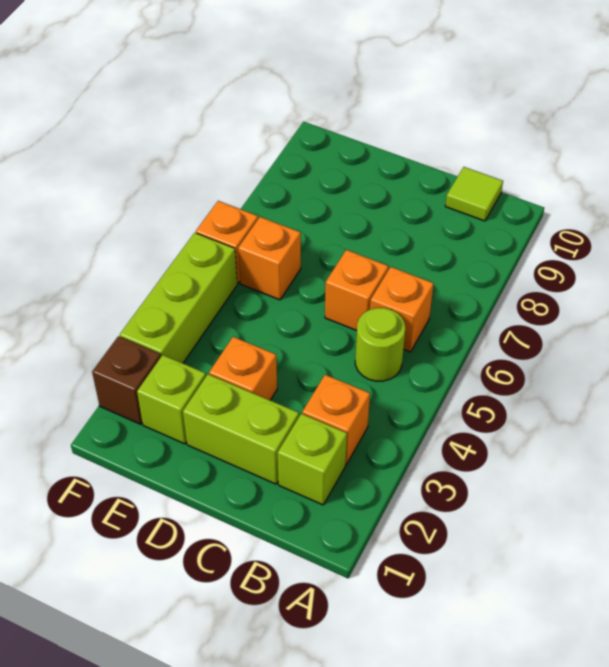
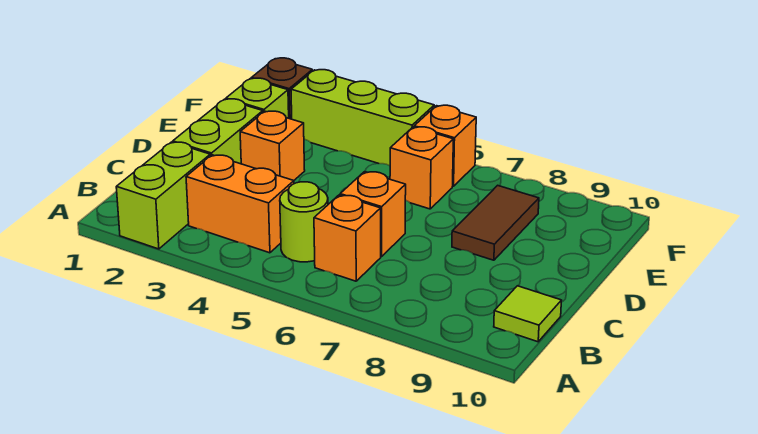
lime 1x1 brick [278,414,347,505] -> lime 1x2 brick [116,142,210,249]
orange 1x1 brick [302,375,370,464] -> orange 1x2 brick [186,155,294,253]
none -> brown 1x2 tile [452,185,539,260]

